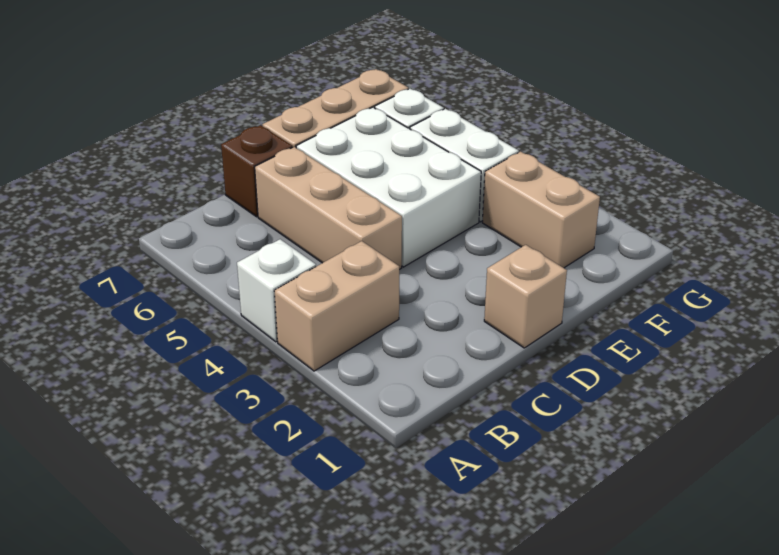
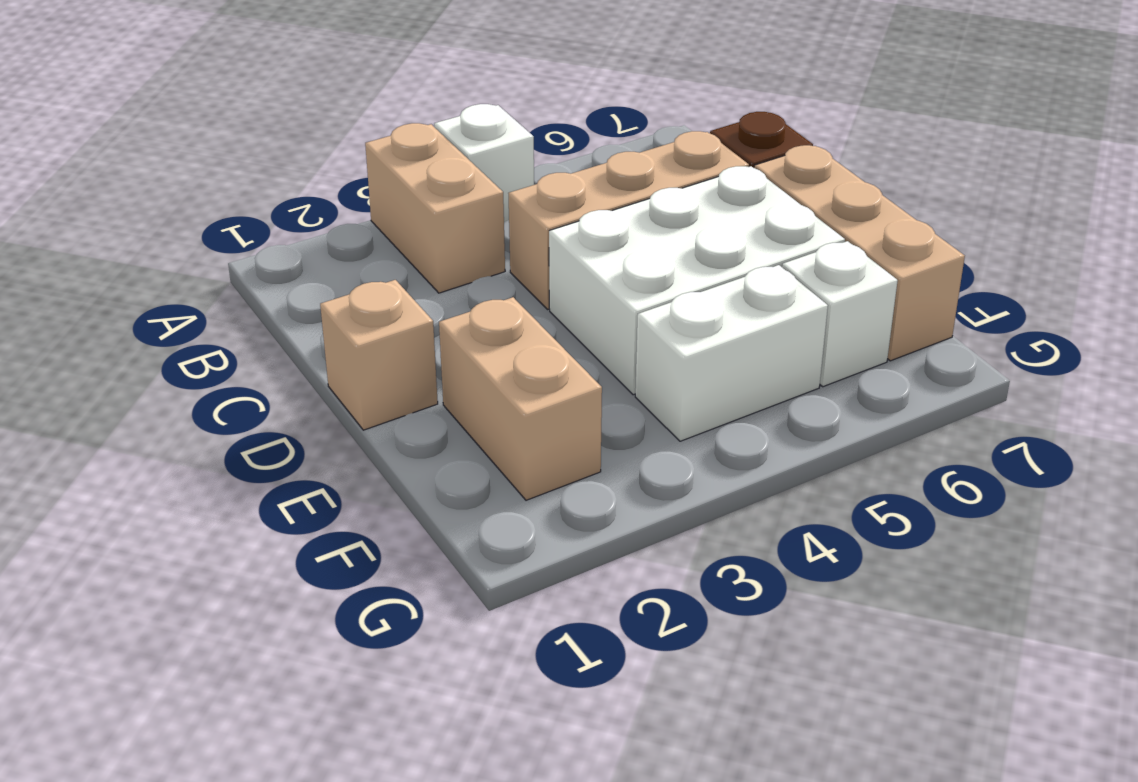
tan 1x2 brick [482,152,600,268] -> tan 1x2 brick turned to [439,297,602,500]

